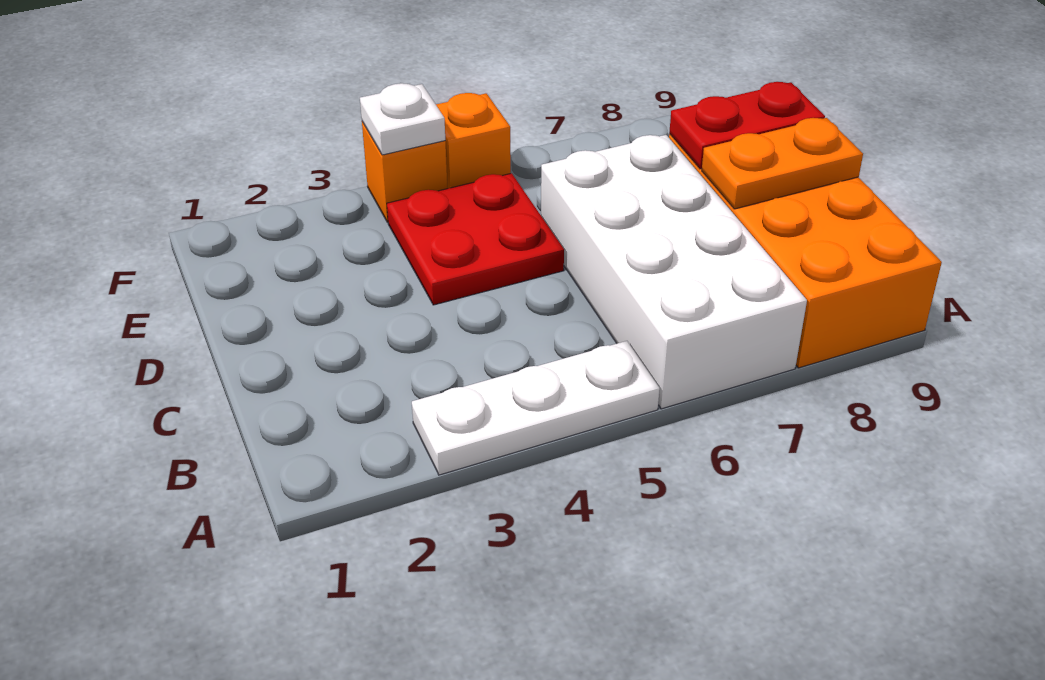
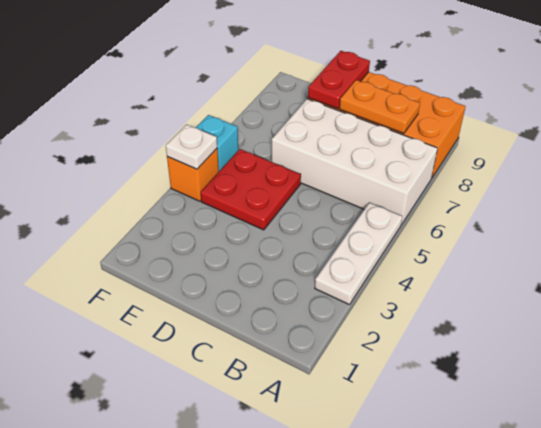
orange 1x2 plate [702,118,863,209] -> orange 1x2 plate turned to [340,80,420,134]
orange 1x1 brick [436,93,511,188] -> cyan 1x1 brick [196,115,238,171]

